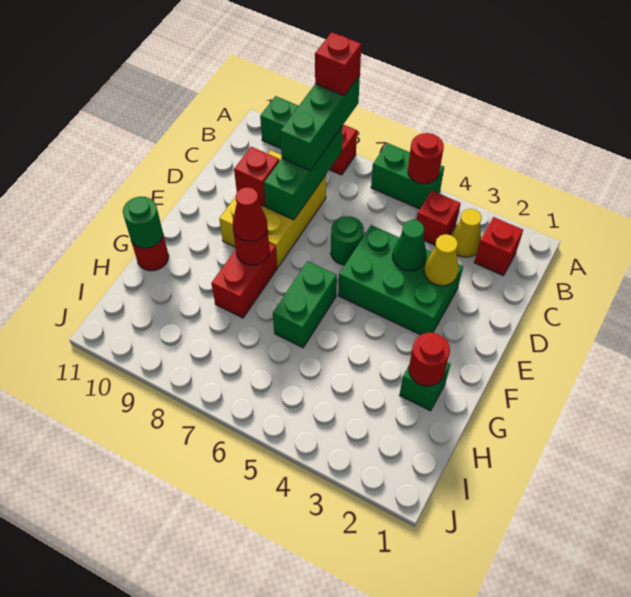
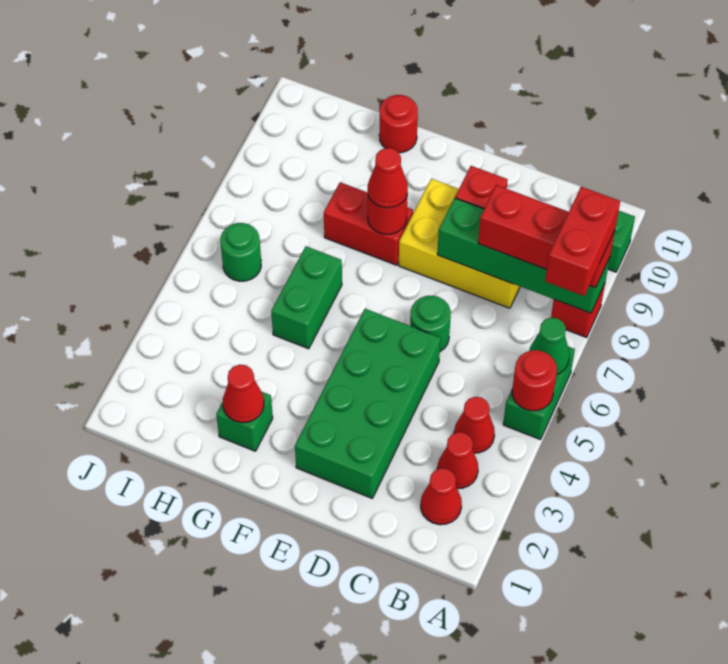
green 1x3 brick [280,75,360,170] -> red 1x3 brick [478,185,615,288]
red 1x1 brick [315,32,361,95] -> red 1x2 brick [545,187,620,296]
red 1x1 brick [474,217,523,276] -> red 1x1 cone [421,468,462,525]
yellow 1x1 cone [451,209,481,257] -> red 1x1 cone [437,432,478,489]
red 1x1 brick [417,191,460,245] -> red 1x1 cone [454,397,495,453]
green 1x3 brick [264,126,343,220] -> green 1x4 brick [437,198,610,313]
green 2x3 brick [338,225,463,335] -> green 2x4 brick [295,309,441,498]
yellow 1x1 cone [424,234,459,286] -> none
green 1x1 cone [393,220,426,271] -> green 1x1 cone moved to [529,318,570,375]
green 1x2 brick [273,261,337,348] -> green 1x2 brick turned to [271,246,342,349]
red 1x1 round brick [409,333,450,386] -> red 1x1 cone [223,365,264,423]
green 1x1 round brick [123,197,163,248] -> green 1x1 round brick moved to [220,223,261,281]

